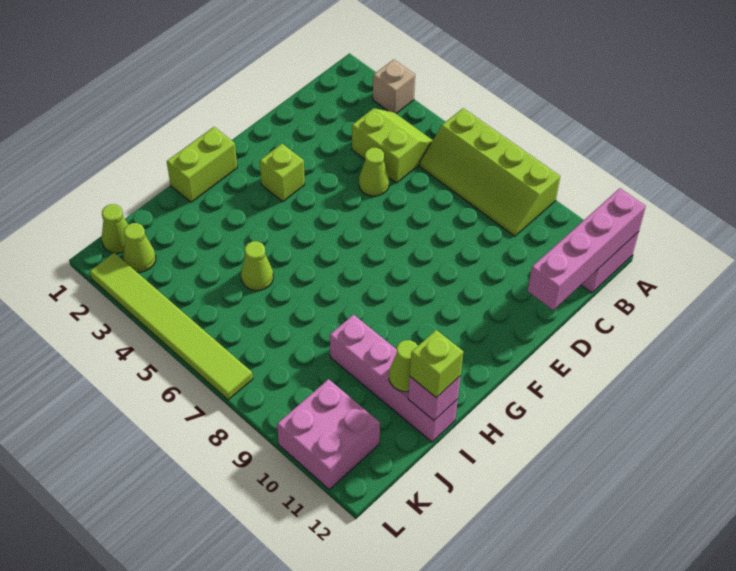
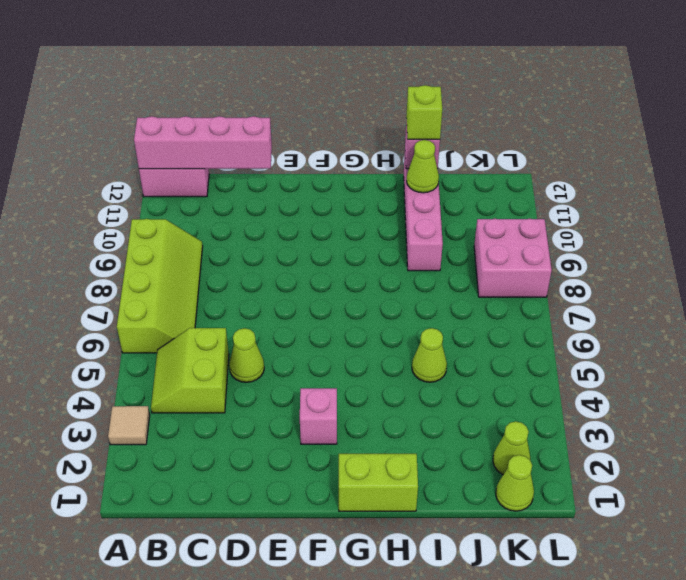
tan 1x1 brick [373,59,415,113] -> tan 1x1 tile [108,406,150,445]
lime 1x1 brick [260,144,305,202] -> pink 1x1 brick [300,388,337,444]
pink 2x2 brick [277,379,380,489] -> pink 2x2 brick moved to [474,219,552,297]
lime 1x6 tile [90,253,253,400] -> none

